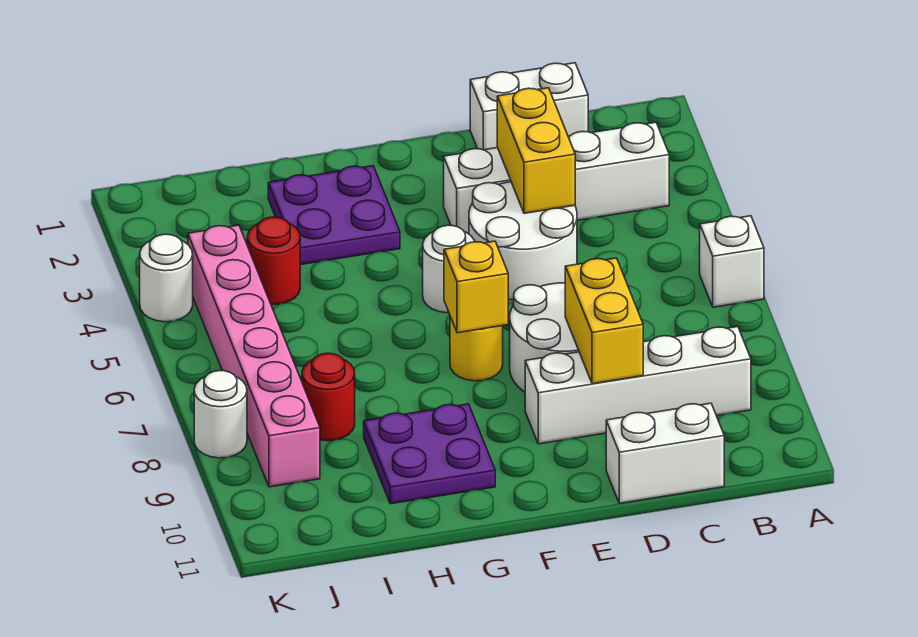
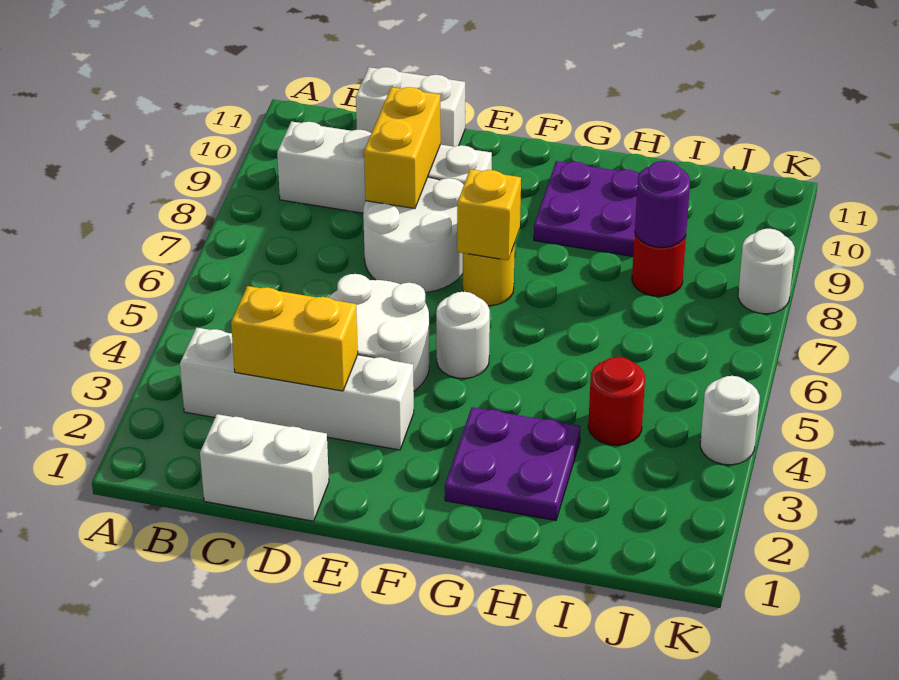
white 1x1 brick [700,216,764,307] -> none
yellow 1x2 brick [497,88,575,213] -> yellow 1x2 brick turned to [231,286,358,391]
none -> purple 1x1 round brick [635,161,690,247]
pink 1x6 brick [188,225,320,487] -> none

